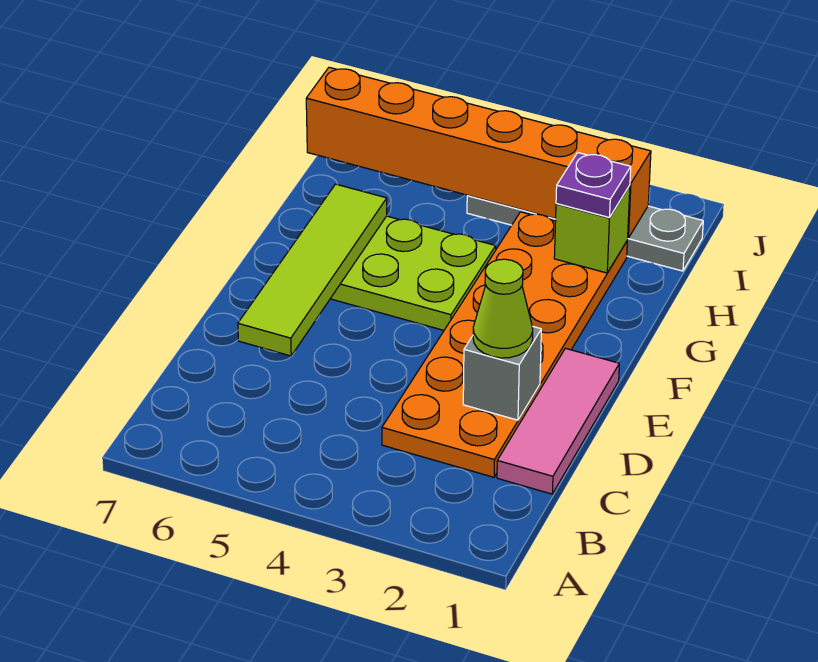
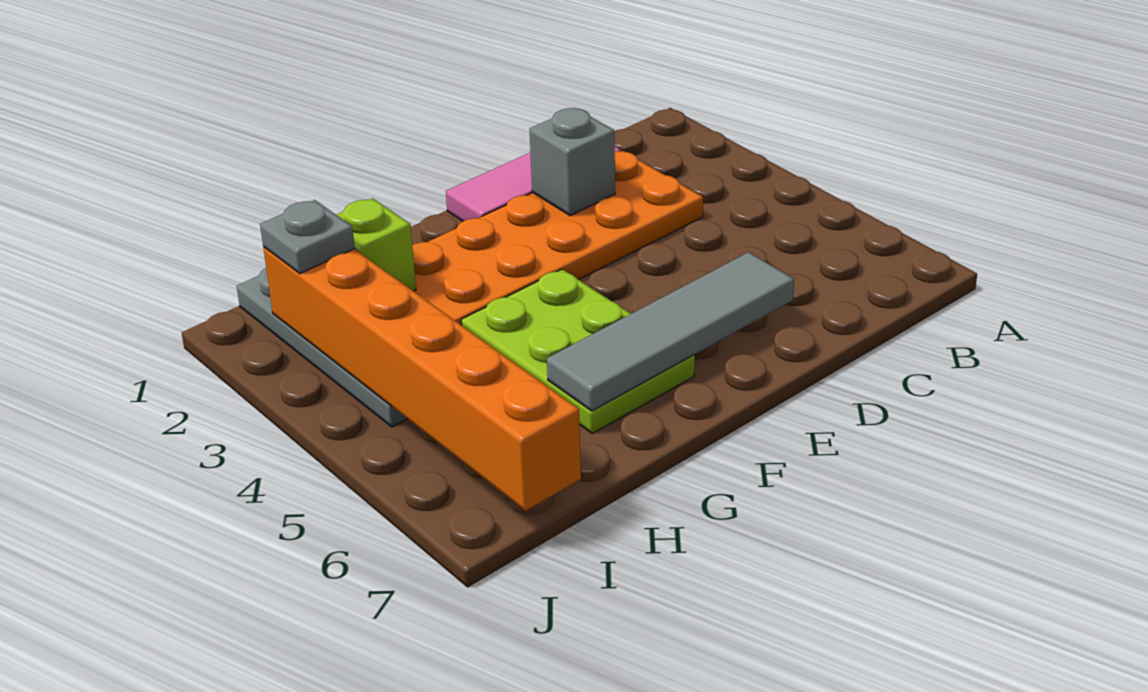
lime 1x1 cone [473,259,533,358] -> none
lime 1x4 tile [238,184,387,356] -> grey 1x4 tile [547,252,794,411]
purple 1x1 plate [556,153,631,218] -> none
none -> grey 1x1 plate [260,200,355,274]

